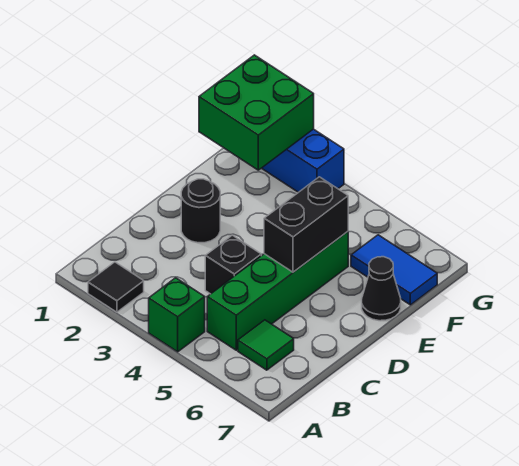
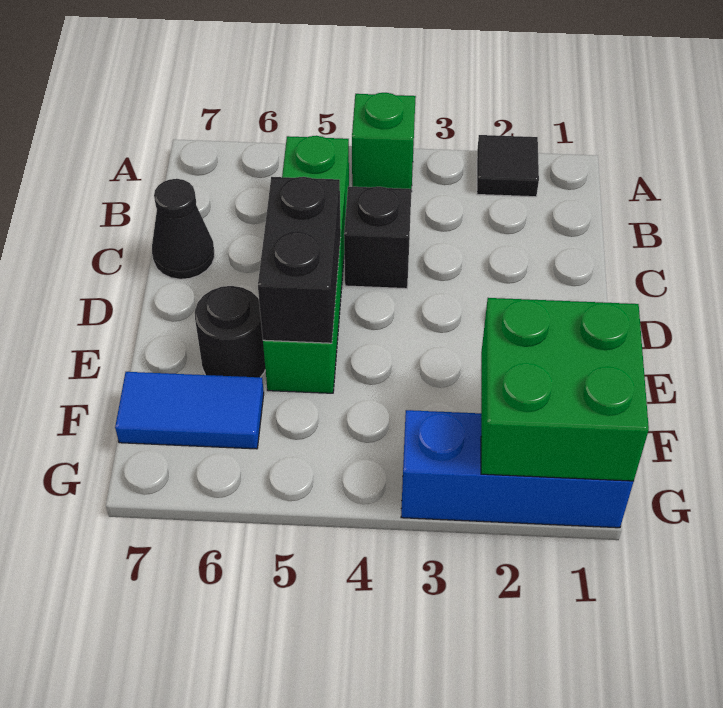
green 1x1 tile [238,320,294,370] -> none
black 1x1 round brick [181,179,220,243] -> black 1x1 round brick moved to [195,286,265,377]
black 1x1 cone [362,257,401,321] -> black 1x1 cone moved to [152,179,215,279]

